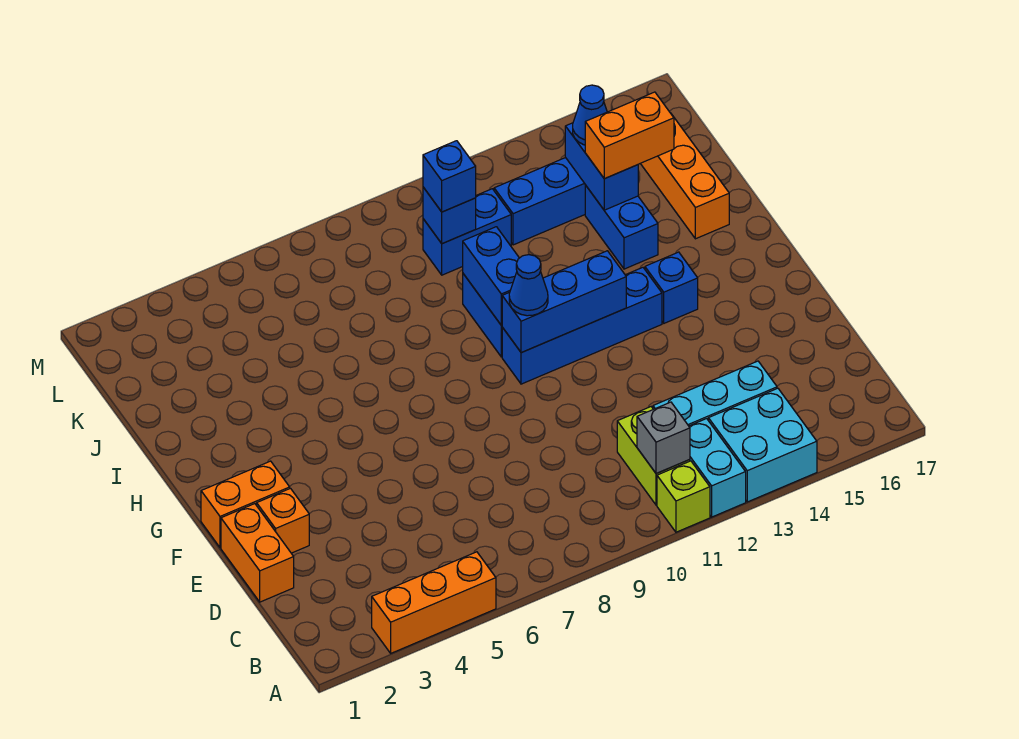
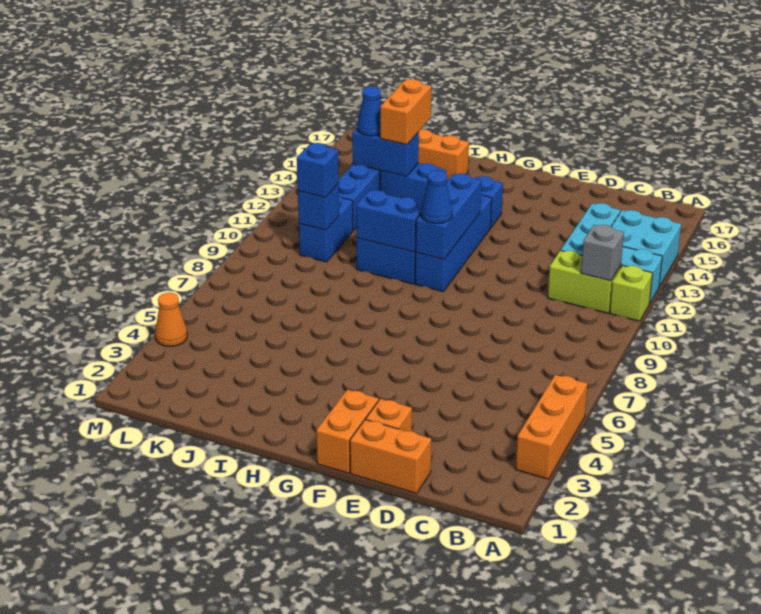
none -> orange 1x1 cone [155,293,187,346]

